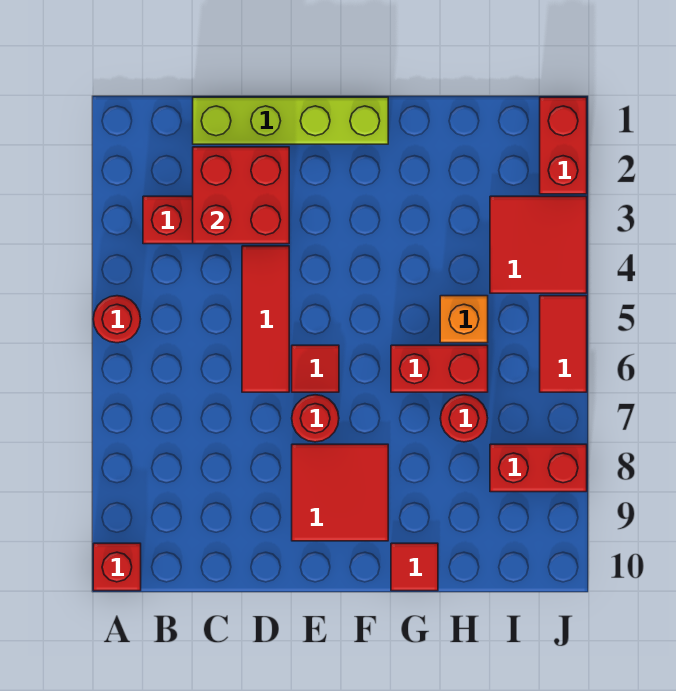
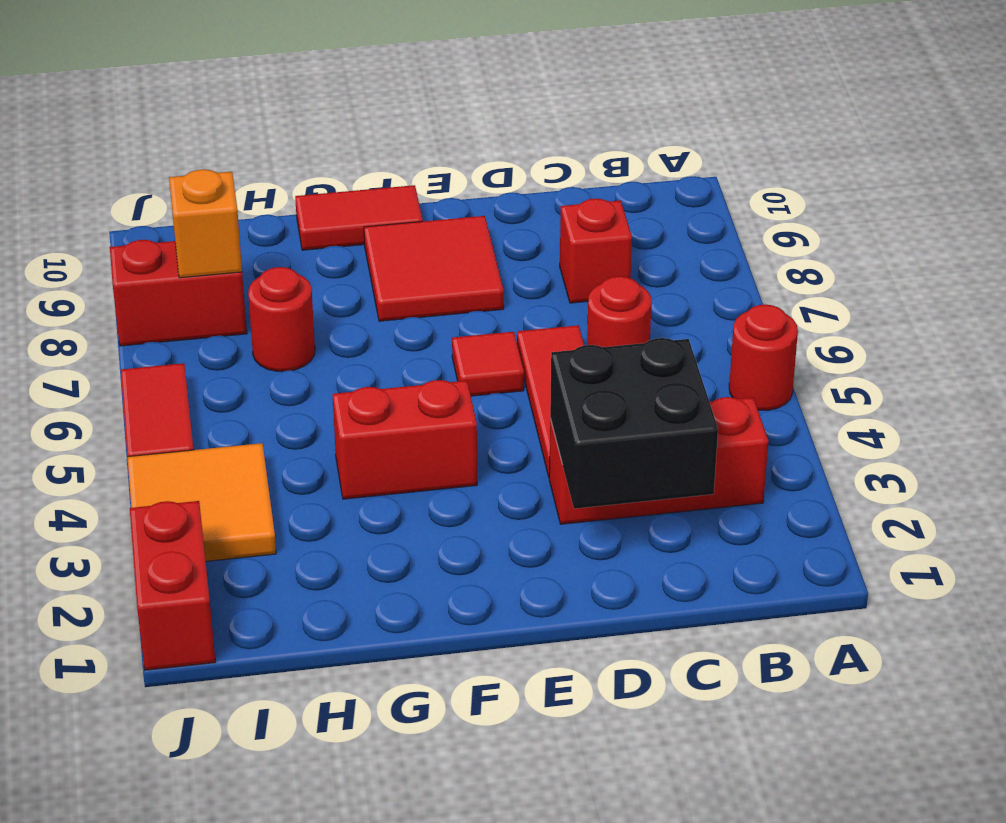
red 1x1 brick [93,543,141,591] -> red 1x1 brick moved to [560,199,632,303]
lime 1x4 brick [193,97,388,144] -> none
red 2x2 brick [193,147,289,244] -> black 2x2 brick [550,338,718,509]
red 1x1 round brick [292,395,339,442] -> red 1x1 round brick moved to [587,276,652,347]
red 1x2 brick [391,345,488,392] -> red 1x2 brick moved to [333,380,477,499]
red 1x1 tile [391,543,438,591] -> red 1x2 tile [295,185,423,250]
orange 1x1 brick [440,296,488,343] -> orange 1x1 brick moved to [169,169,242,278]
red 2x2 tile [490,196,587,293] -> orange 2x2 tile [127,443,276,561]

